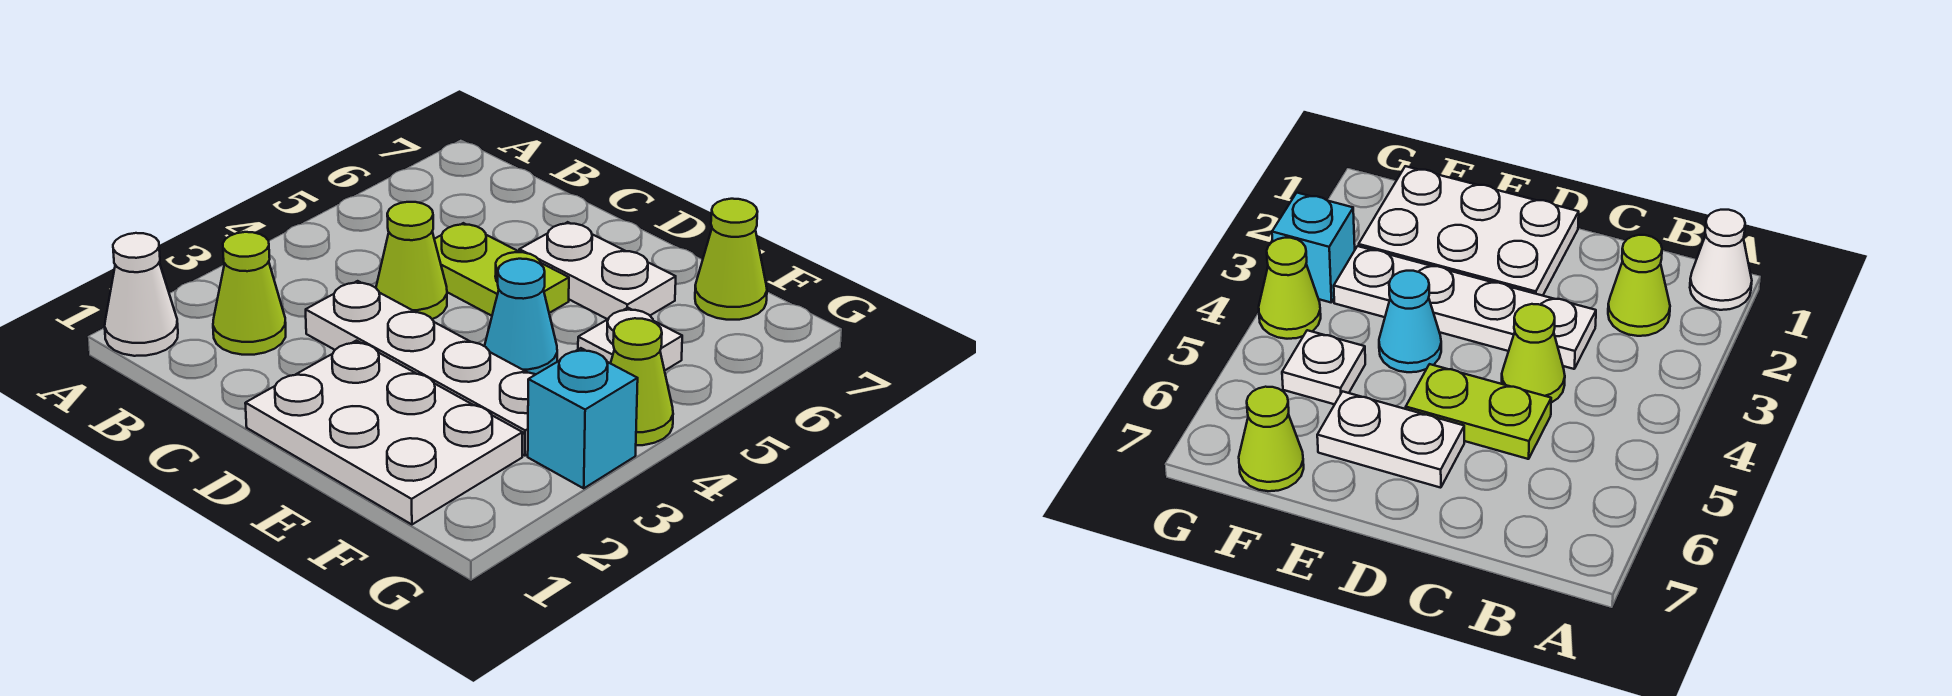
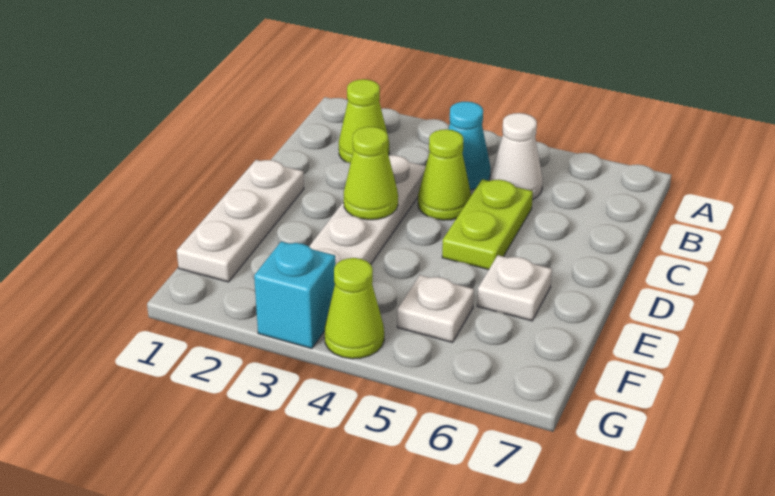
white 1x1 cone [105,233,178,356] -> white 1x1 cone moved to [490,113,543,200]
white 2x3 plate [245,341,523,524] -> white 1x3 plate [177,160,304,282]
white 1x2 plate [519,222,676,319] -> white 1x1 plate [477,255,552,321]
cyan 1x1 cone [485,259,557,374] -> cyan 1x1 cone moved to [448,102,491,190]
lime 1x1 cone [695,199,767,320] -> lime 1x1 cone moved to [344,127,398,220]

